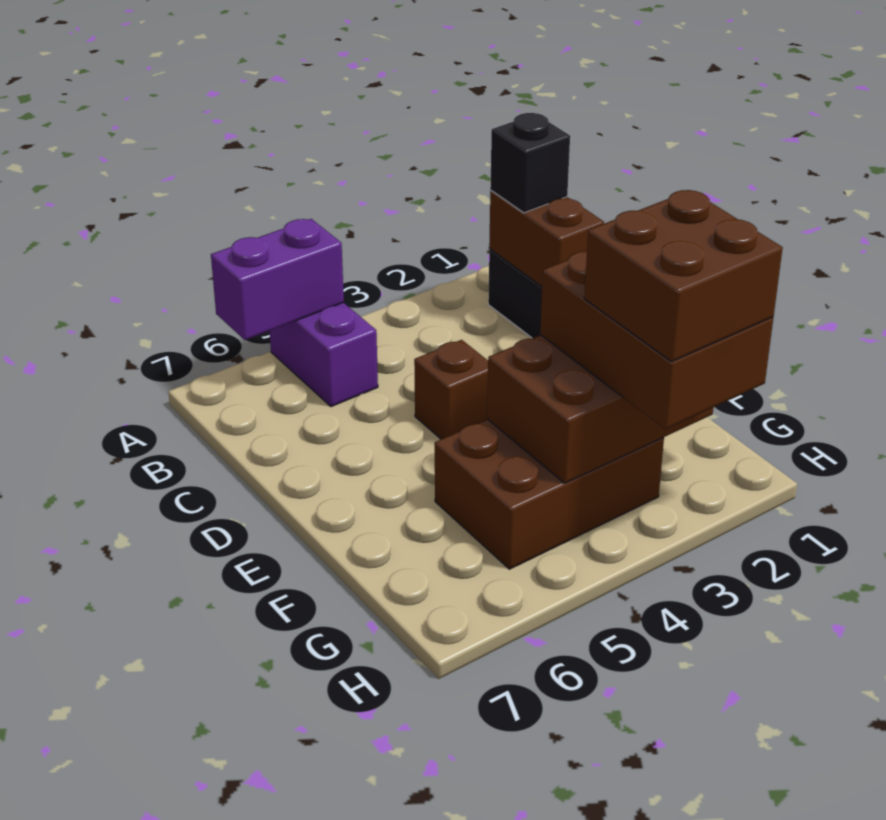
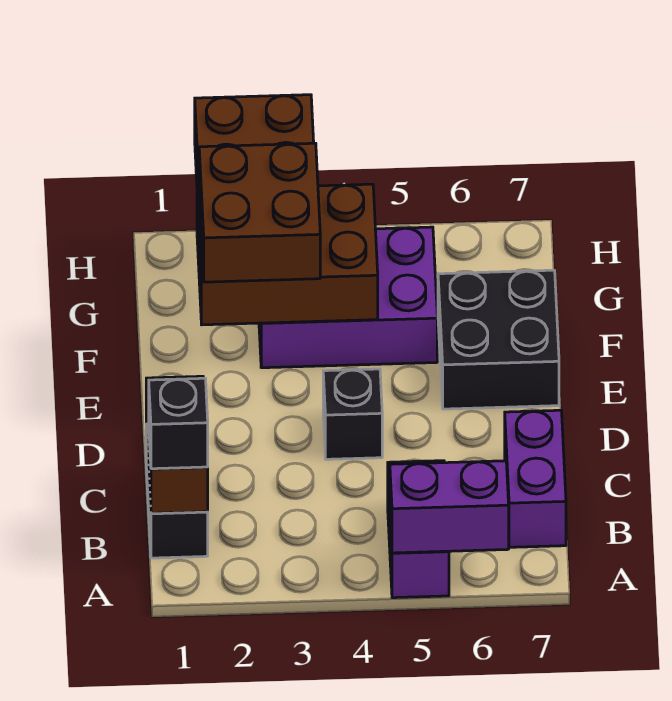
none -> purple 1x2 brick [505,410,566,547]
brown 1x1 brick [414,340,488,439] -> black 1x1 brick [323,369,382,459]
none -> black 2x2 brick [438,270,559,409]
brown 2x3 brick [435,419,664,569] -> purple 2x3 brick [259,227,437,368]
brown 2x2 brick [584,190,783,362] -> brown 2x2 brick moved to [199,143,320,282]

